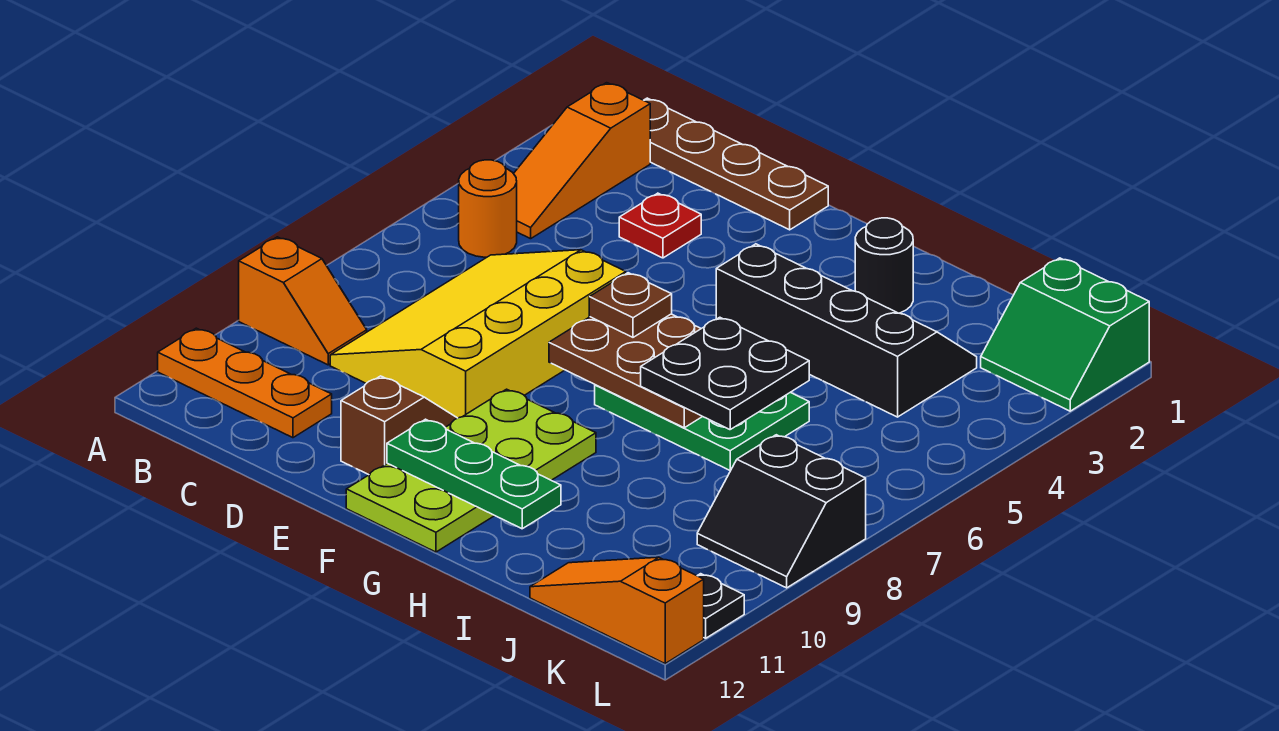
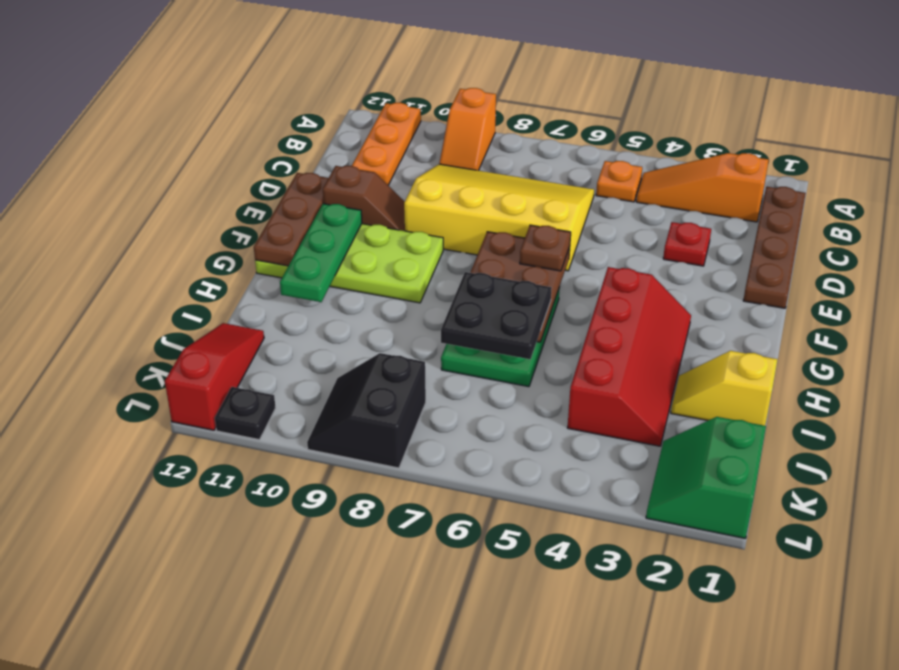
orange 1x1 round brick [459,160,517,257] -> orange 1x1 plate [596,161,642,202]
none -> brown 1x3 plate [254,173,328,266]
black 2x4 slope [716,244,977,417] -> red 2x4 slope [567,267,691,446]
black 1x1 round brick [855,218,913,313] -> none
none -> yellow 1x2 slope [671,351,778,426]
orange 1x3 slope [530,557,704,663] -> red 1x3 slope [165,323,264,430]

